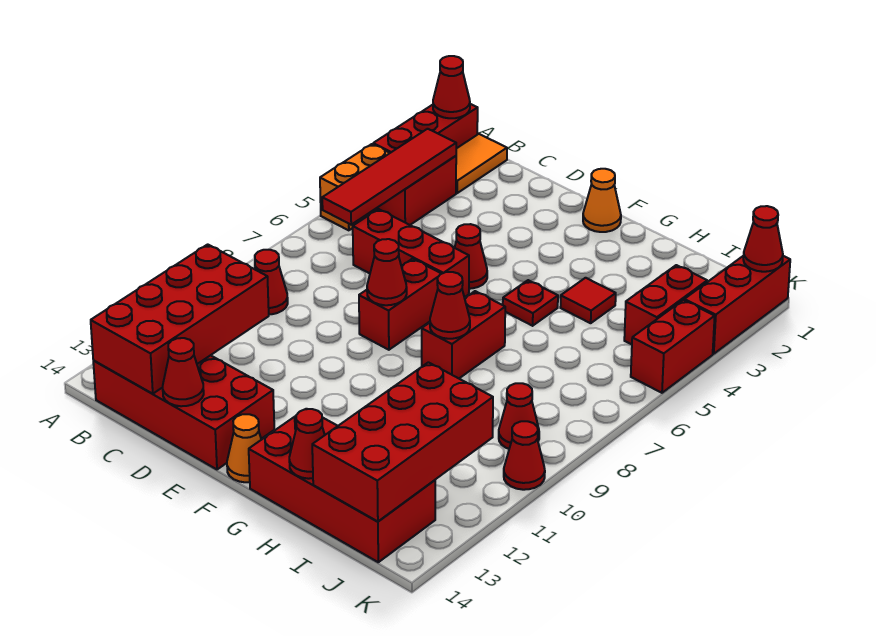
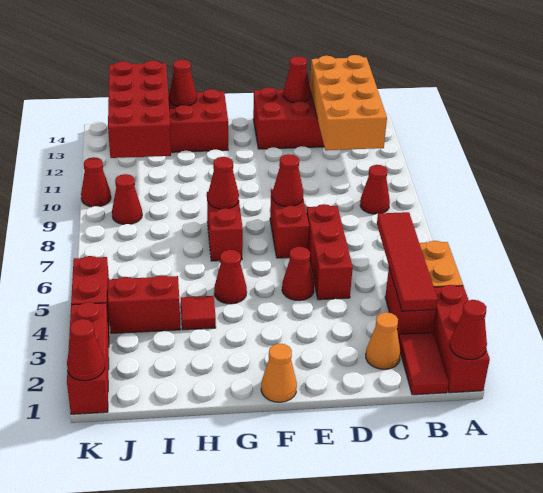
orange 1x2 tile [456,134,507,193] -> red 1x2 tile [399,332,449,395]
red 2x4 brick [91,244,269,394] -> orange 2x4 brick [310,55,387,150]
red 1x3 brick [353,209,469,297] -> red 1x3 brick turned to [306,204,353,300]
orange 1x1 cone [227,414,261,482] -> orange 1x1 cone moved to [366,312,401,369]
red 1x1 plate [503,280,558,326] -> red 1x1 cone [214,250,247,304]
red 1x2 brick [624,265,707,344] -> red 1x2 brick turned to [108,275,180,333]

